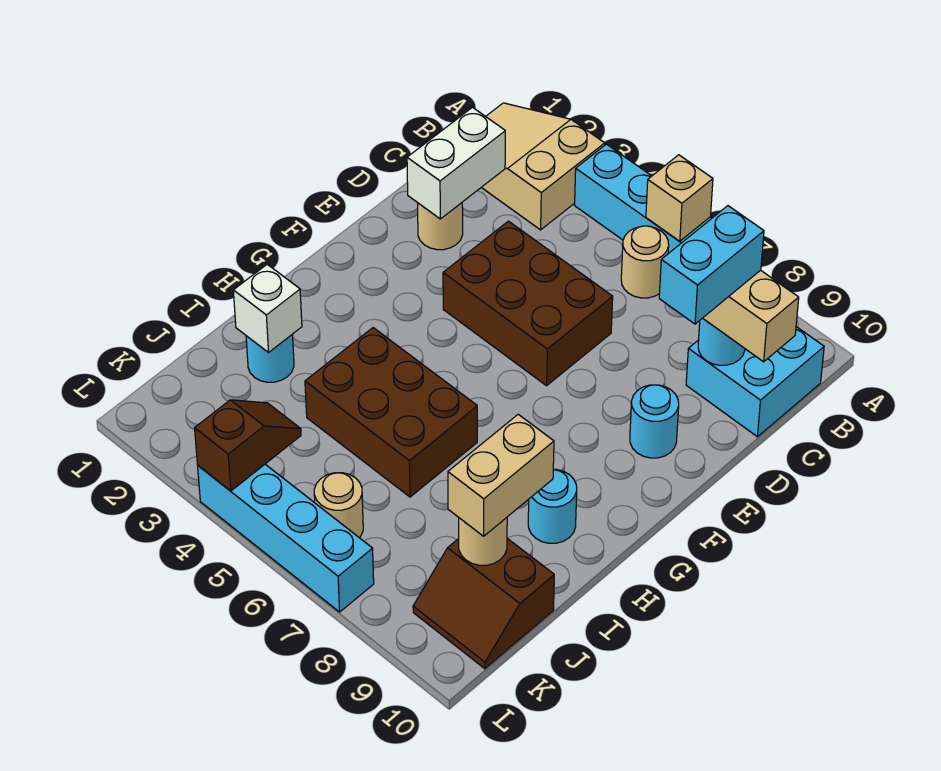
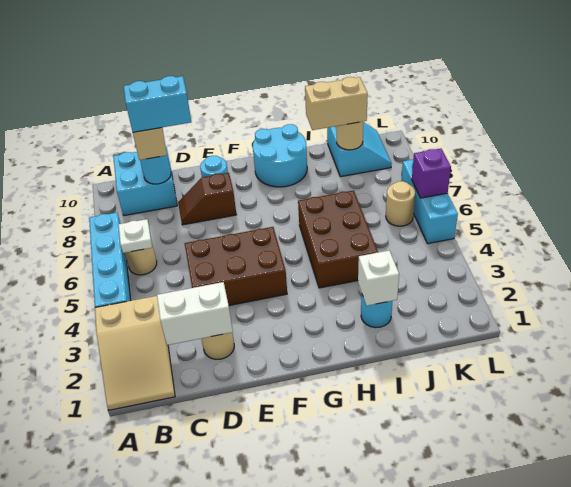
tan 1x1 brick [646,155,713,241] -> none
none -> white 1x1 plate [118,219,152,253]
brown 2x3 brick [443,221,613,386] -> brown 2x3 brick turned to [185,227,287,305]
cyan 1x1 round brick [528,469,577,543] -> cyan 2x2 round brick [253,124,307,187]
brown 2x2 slope [413,539,554,669] -> cyan 2x2 slope [327,122,392,177]
brown 1x2 slope [195,400,301,491] -> brown 1x2 slope moved to [178,173,237,225]
cyan 1x4 brick [198,464,374,612] -> cyan 1x3 brick [401,160,458,244]
none -> purple 1x1 brick [412,149,451,198]

